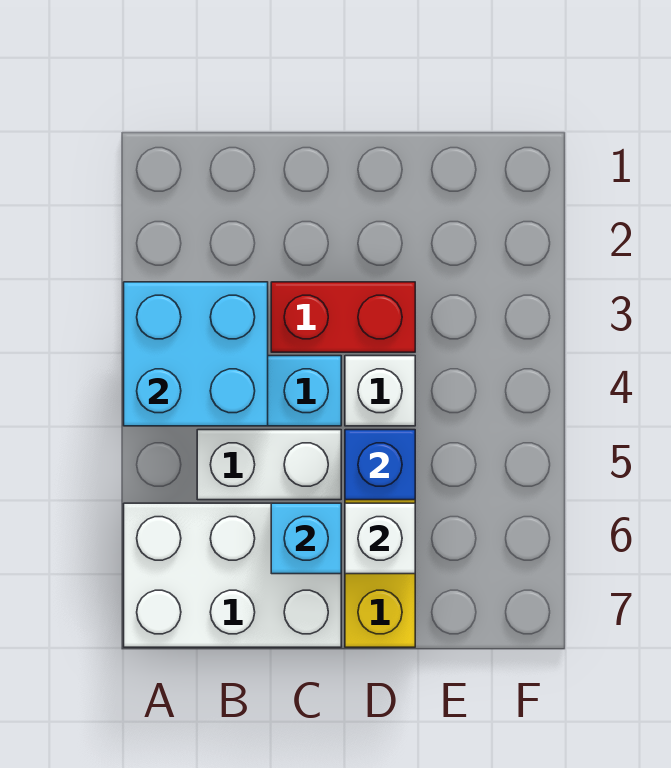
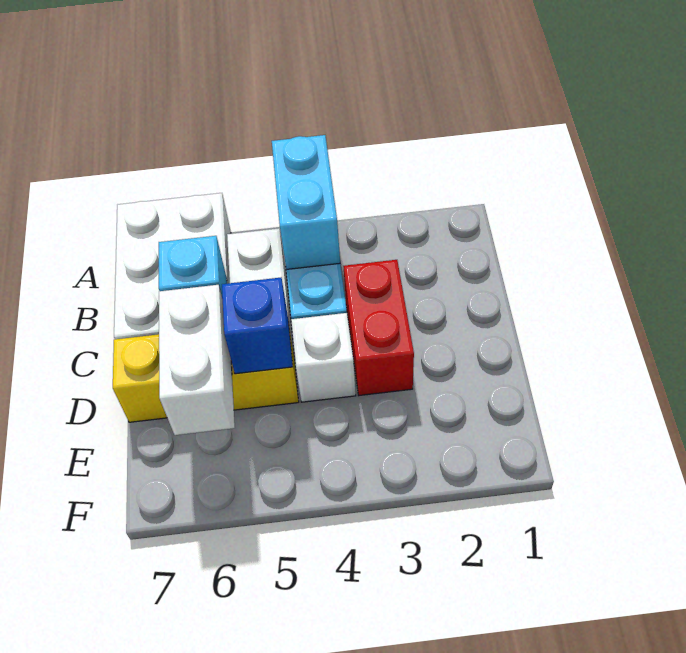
cyan 2x2 brick [124,282,268,426] -> cyan 1x2 brick [272,135,340,269]
white 1x1 brick [345,503,415,574] -> white 1x2 brick [159,285,235,435]

